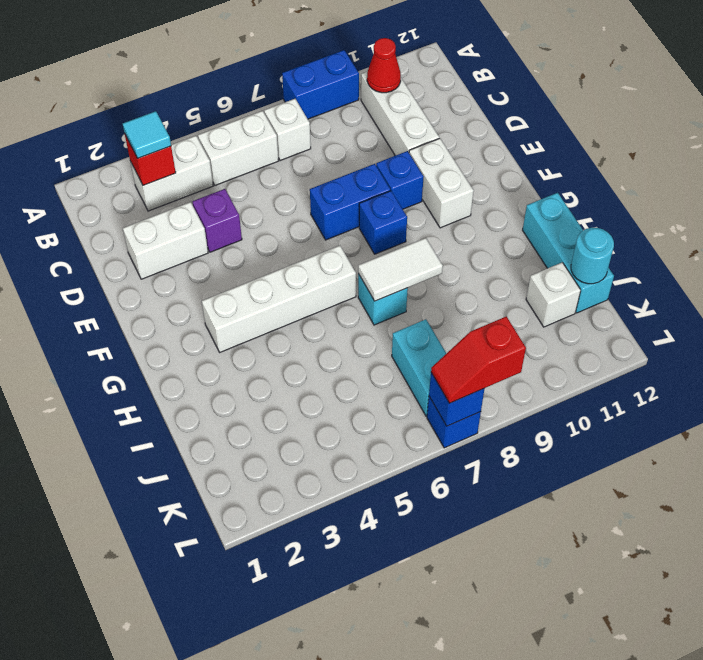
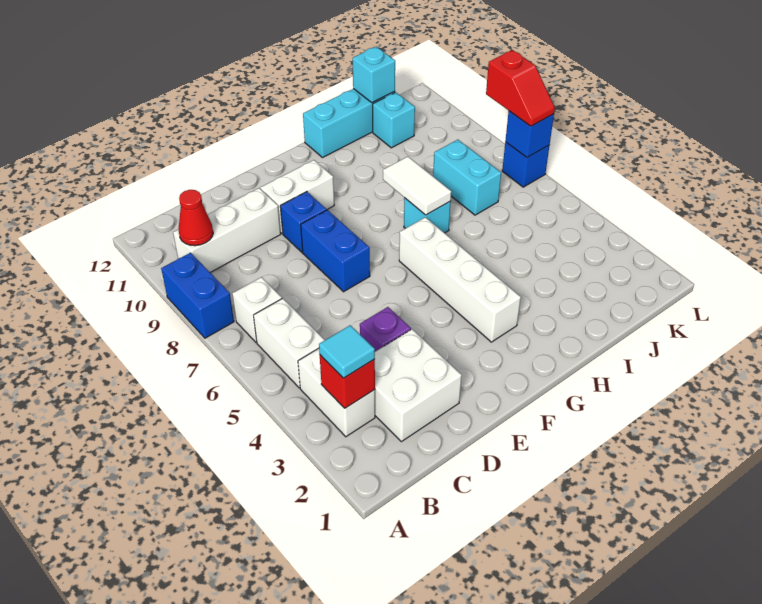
white 1x2 brick [123,202,208,279] -> white 2x2 brick [375,329,462,442]
blue 1x1 brick [359,191,407,254] -> none
cyan 1x2 brick [392,319,446,416] -> cyan 1x2 brick turned to [433,140,501,215]
white 1x1 brick [526,262,581,327] -> cyan 1x1 brick [373,92,415,148]
cyan 1x1 round brick [571,228,614,284] -> cyan 1x1 brick [353,47,395,103]

